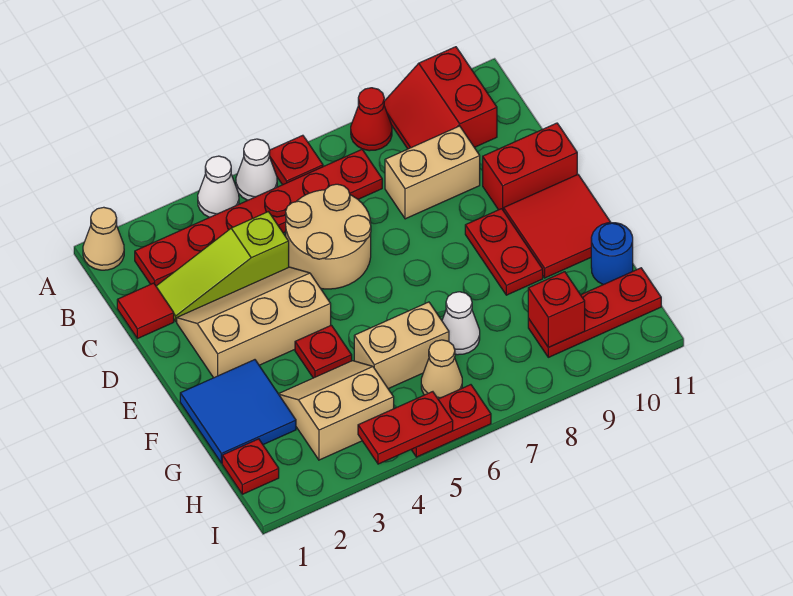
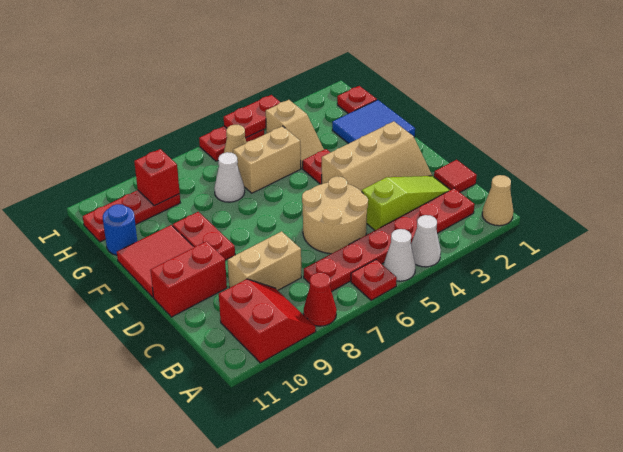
tan 2x2 slope [279,361,394,460] -> tan 1x2 slope [266,100,324,168]

